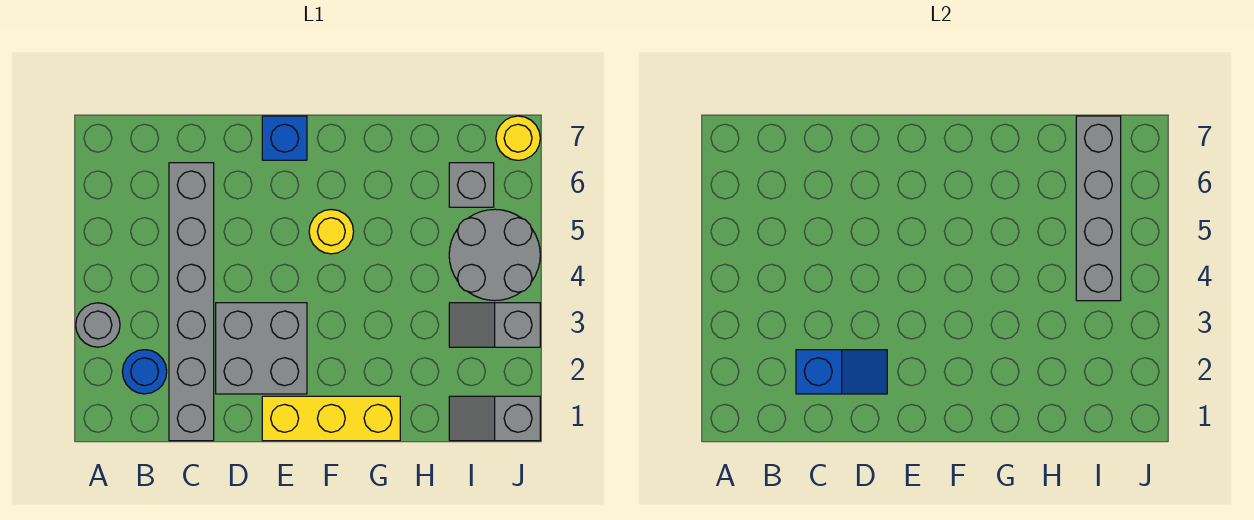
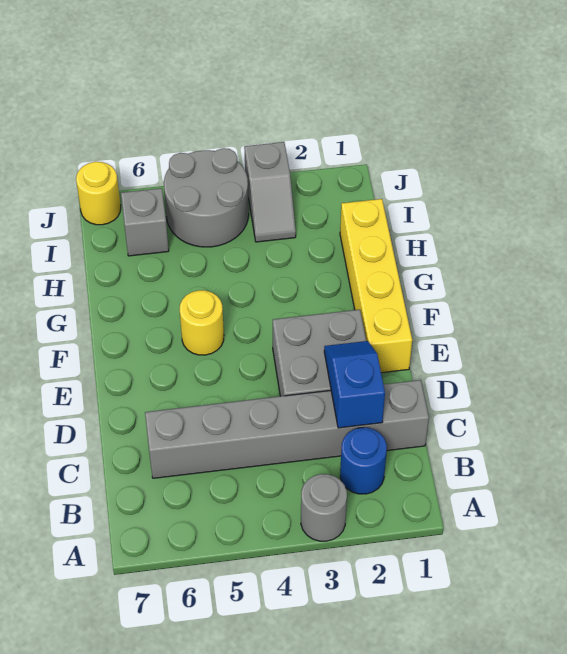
yellow 1x3 brick [262,396,400,441] -> yellow 1x4 brick [340,199,412,373]
blue 1x1 brick [262,116,307,160] -> none
grey 1x2 slope [449,396,540,441] -> none
grey 1x4 brick [1076,116,1121,301] -> none

